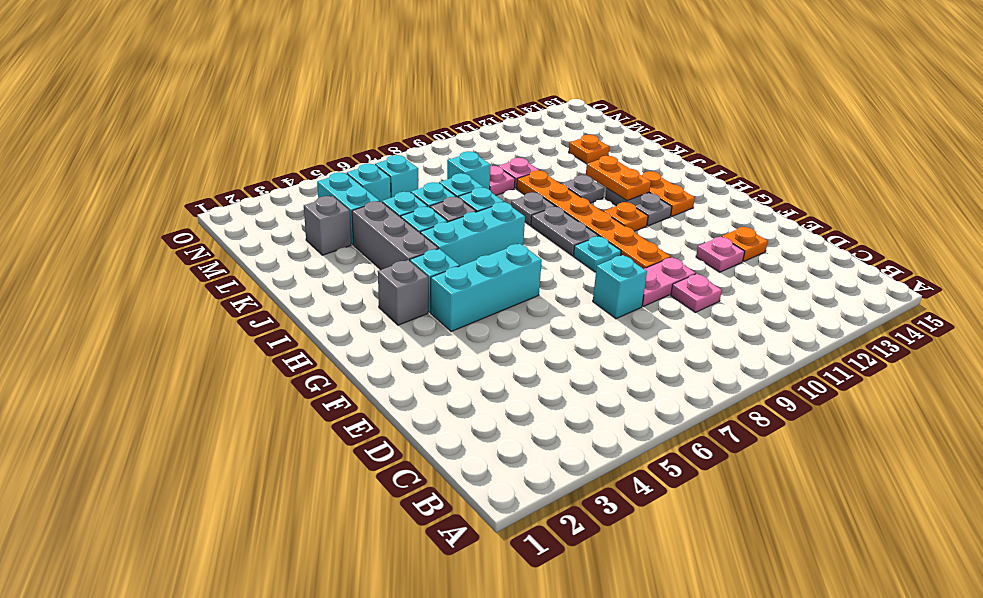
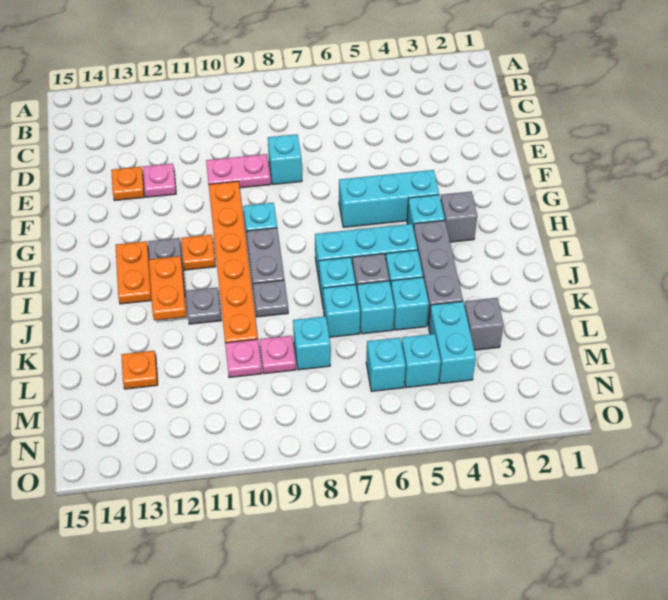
pink 1x1 plate [671,274,722,312] -> none

